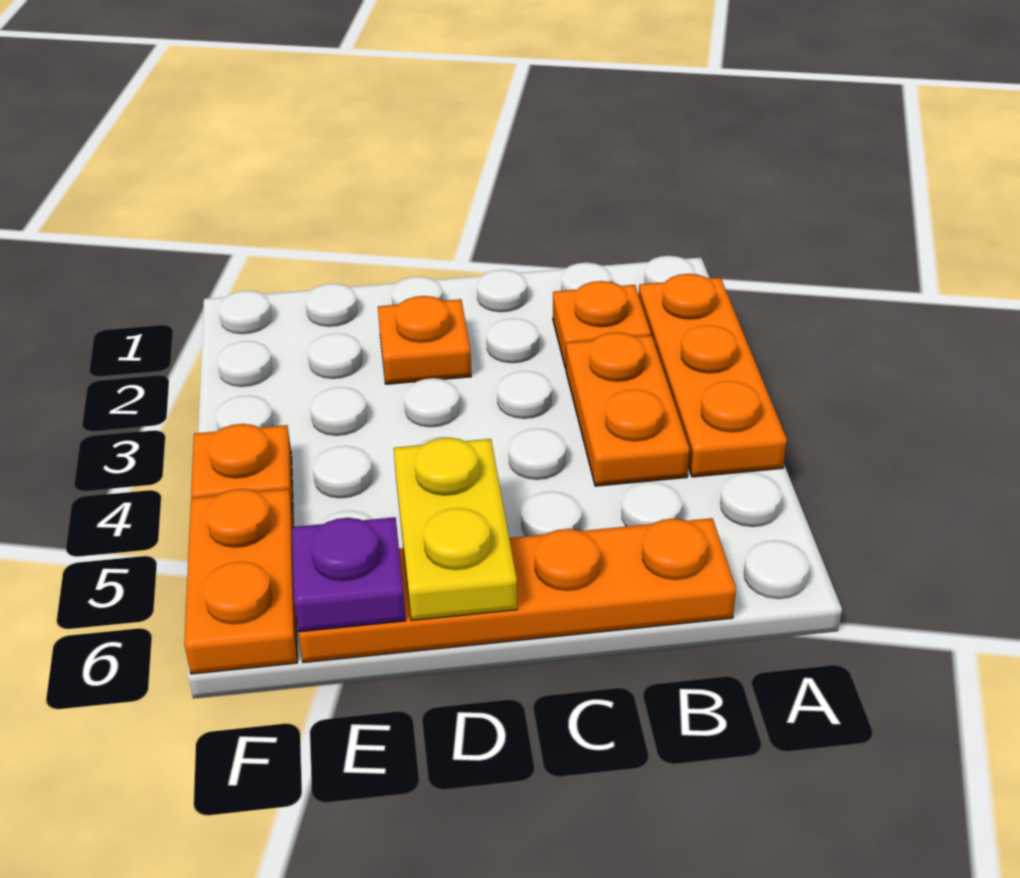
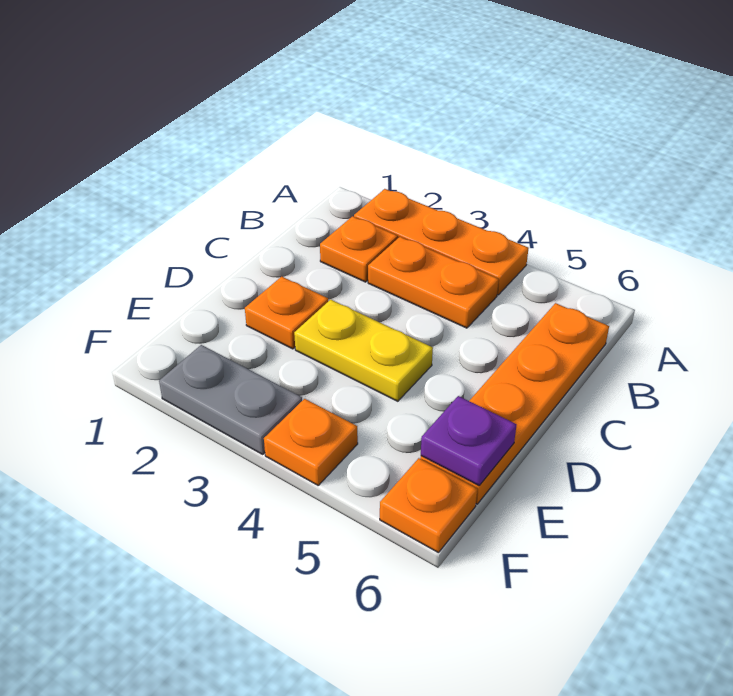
yellow 1x2 plate [394,438,517,620] -> yellow 1x2 plate moved to [294,300,433,401]
none -> grey 1x2 plate [159,345,302,454]
orange 1x2 plate [184,489,297,674] -> orange 1x1 plate [380,458,477,553]

